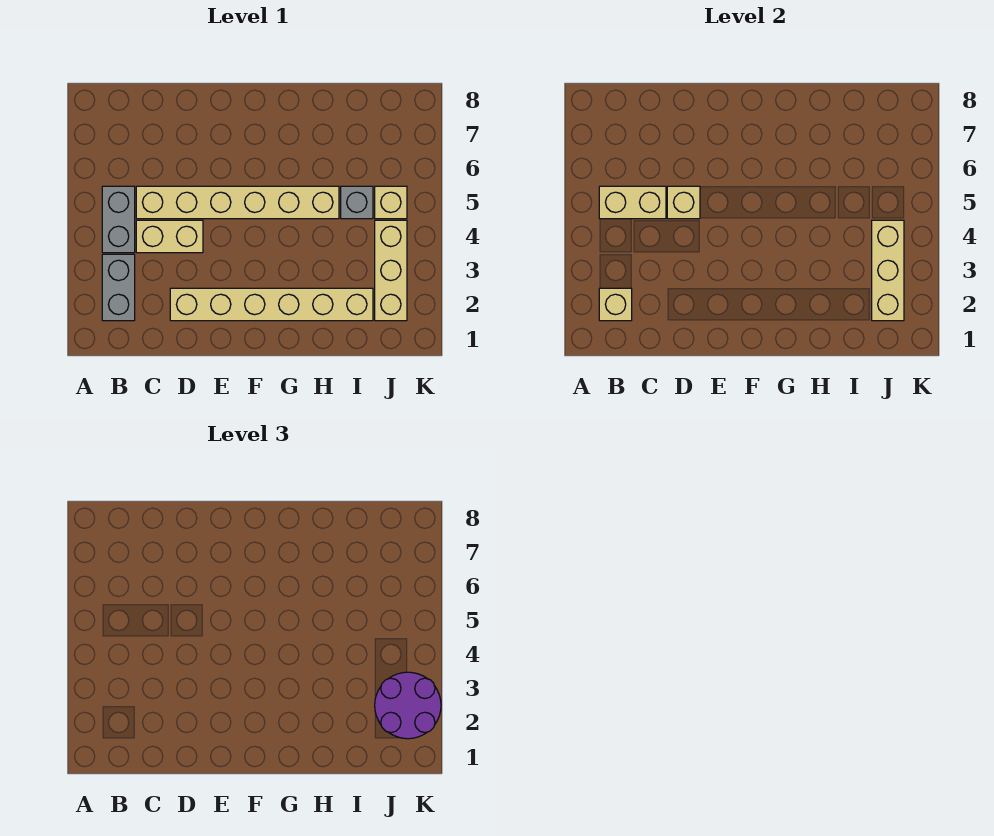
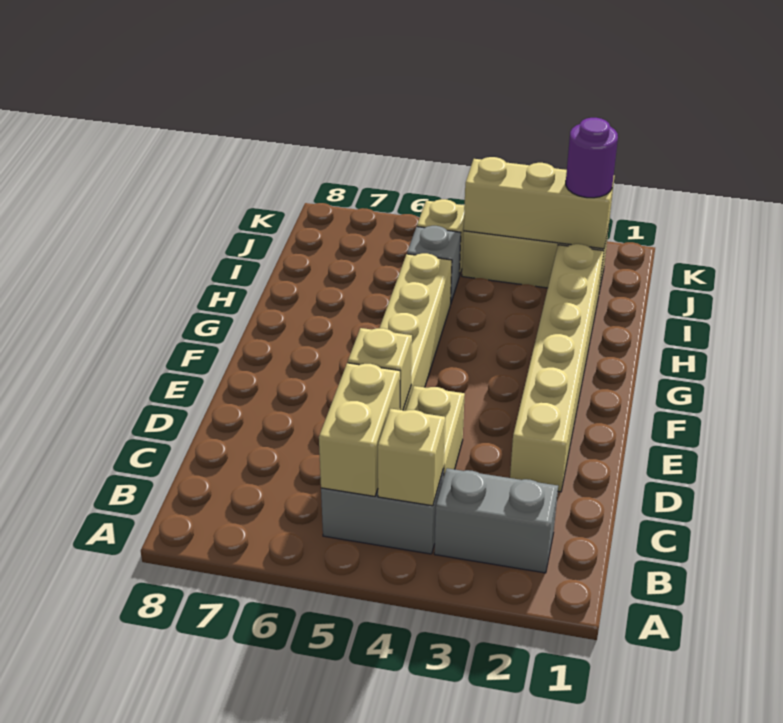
tan 1x1 brick [599,288,632,321] -> tan 1x1 brick moved to [378,408,445,506]
purple 2x2 round brick [375,672,441,739] -> purple 1x1 round brick [566,118,618,198]

